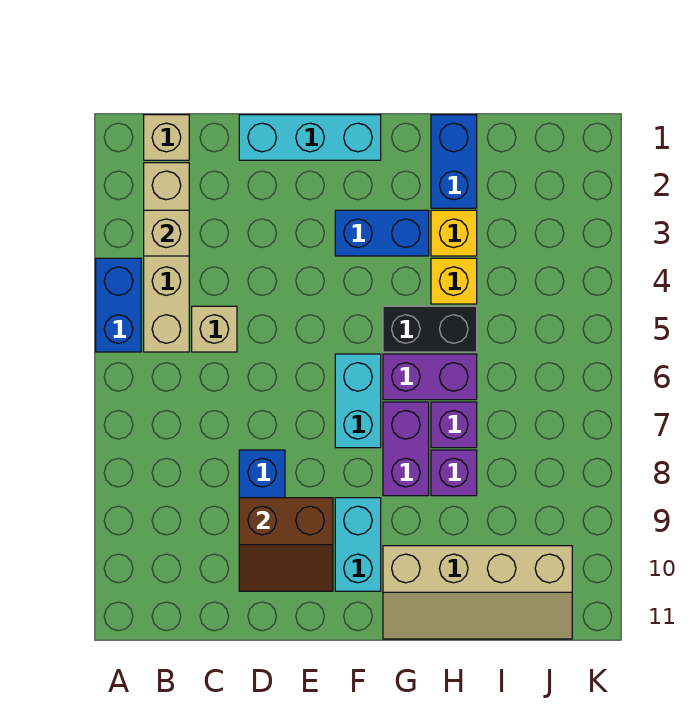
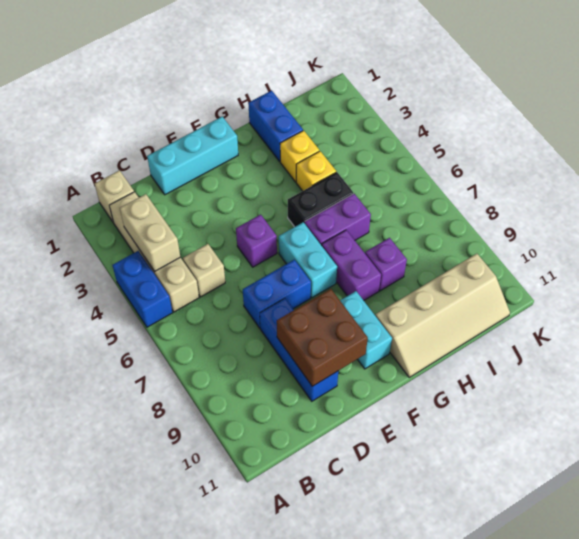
tan 1x1 brick [144,210,189,256] -> tan 1x2 brick [120,194,180,271]
brown 2x2 slope [239,498,333,591] -> brown 2x2 brick [277,289,368,386]
blue 1x2 brick [335,210,429,256] -> blue 1x2 brick moved to [243,260,311,328]
purple 1x1 brick [431,402,477,448] -> purple 1x1 brick moved to [236,215,277,267]

